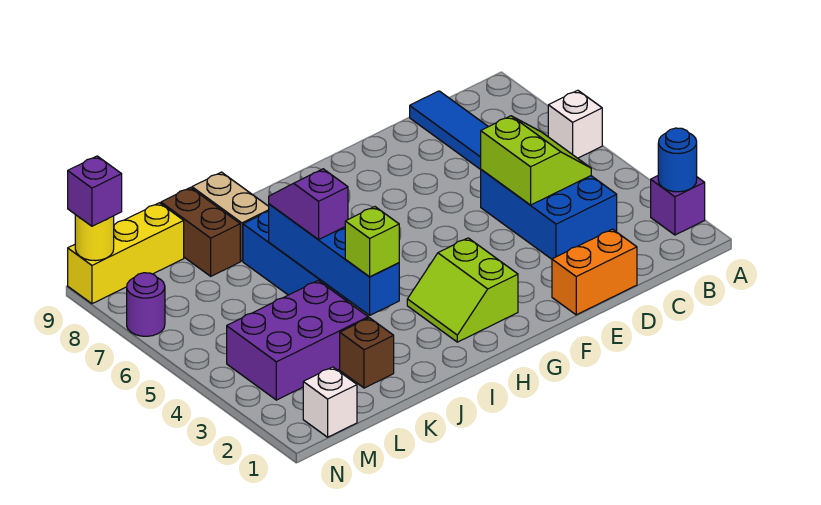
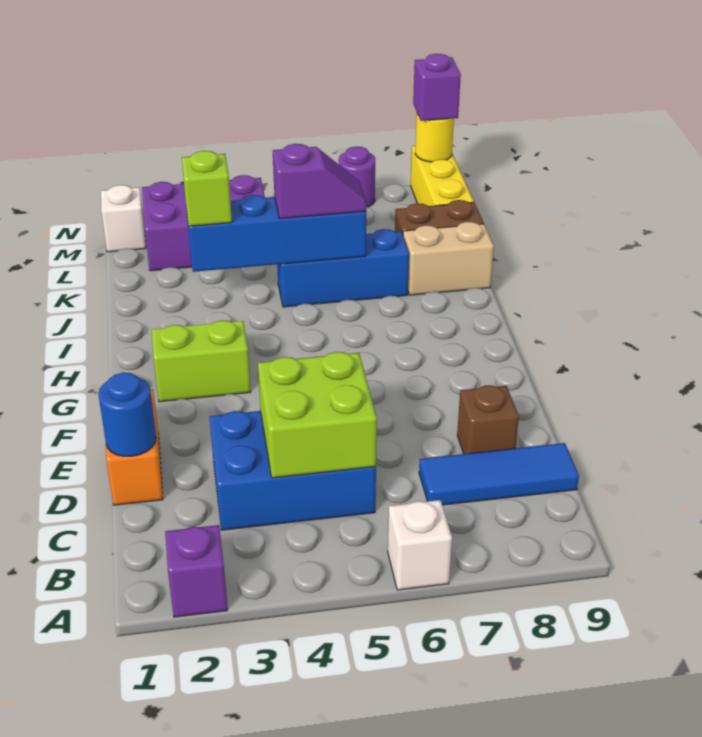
blue 1x1 round brick [658,128,697,192] -> blue 1x1 round brick moved to [98,373,156,456]
lime 2x2 slope [481,116,591,205] -> lime 2x2 brick [258,352,377,478]
brown 1x1 brick [340,318,394,388] -> brown 1x1 brick moved to [457,385,519,454]
purple 2x3 brick [227,281,368,400] -> purple 2x3 brick turned to [142,175,265,271]

